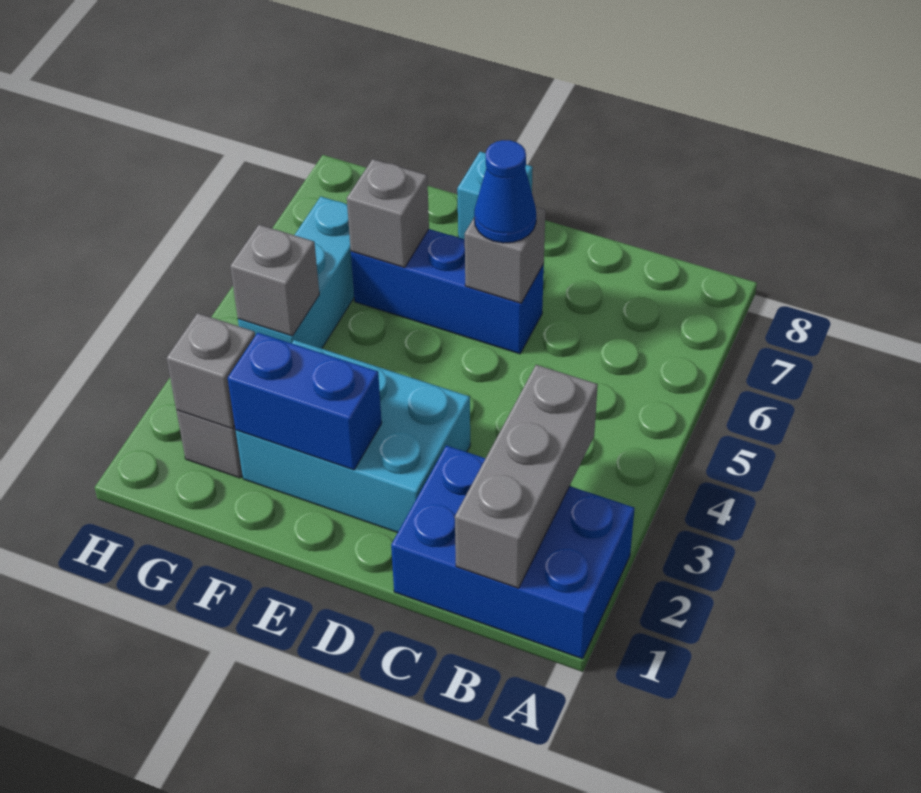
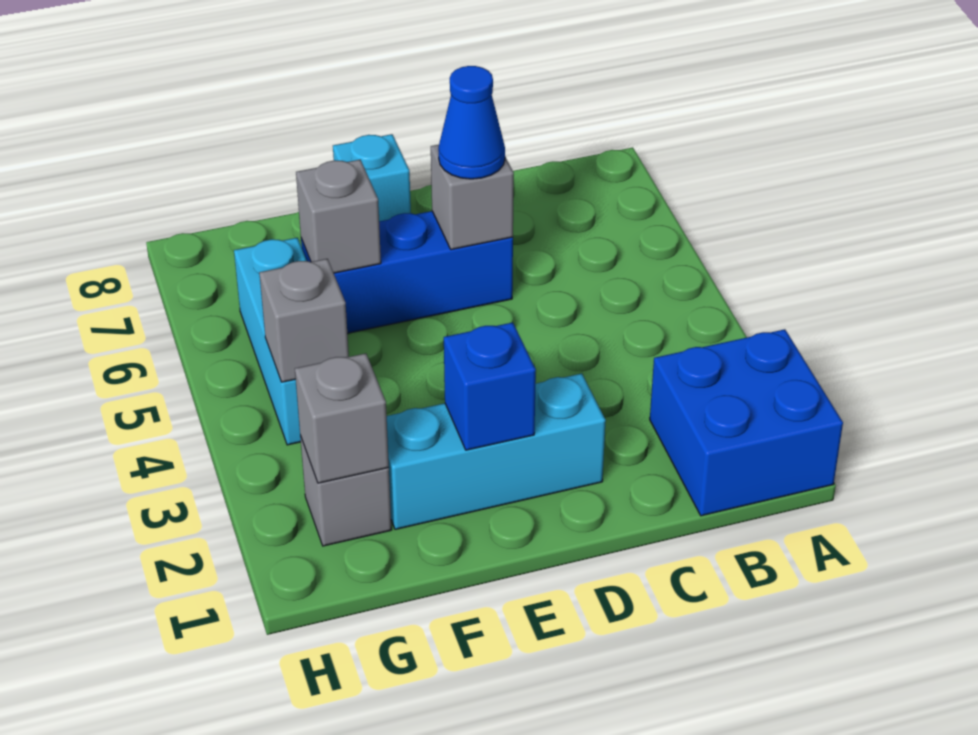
blue 2x3 brick [391,445,634,659] -> blue 2x2 brick [650,329,843,516]
grey 1x3 brick [455,365,598,588] -> none
cyan 2x3 brick [236,340,470,532] -> cyan 1x3 brick [387,374,606,529]
blue 1x2 brick [228,333,382,470] -> blue 1x1 brick [444,322,536,450]

